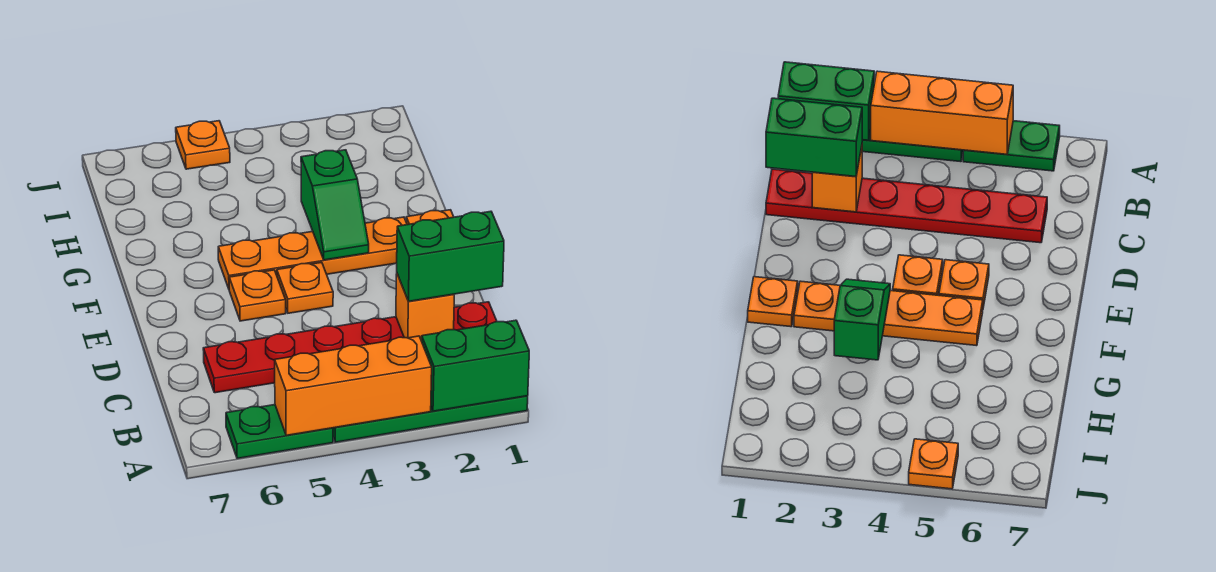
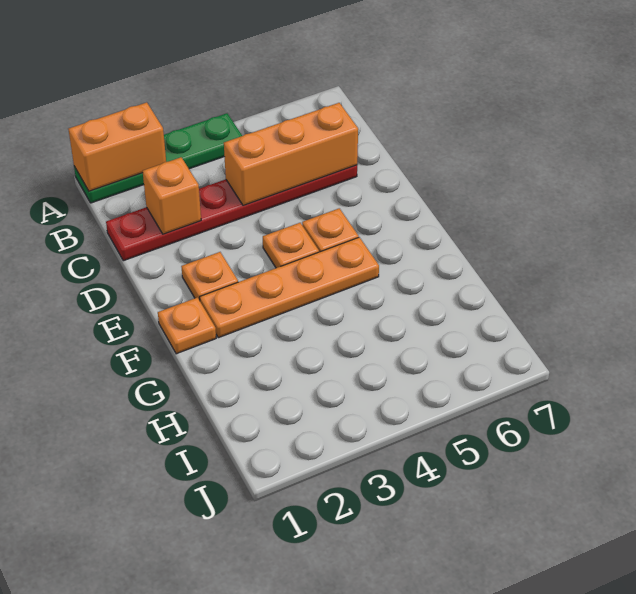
green 1x2 brick [422,320,529,411] -> orange 1x2 brick [68,102,166,191]
orange 1x3 brick [275,336,432,435] -> orange 1x3 brick moved to [224,103,358,205]
green 1x2 plate [226,405,333,458] -> none
green 1x2 brick [397,211,504,301] -> none
green 1x2 slope [301,150,369,260] -> none
orange 1x1 plate [176,121,230,169] -> orange 1x1 plate moved to [181,252,238,300]

